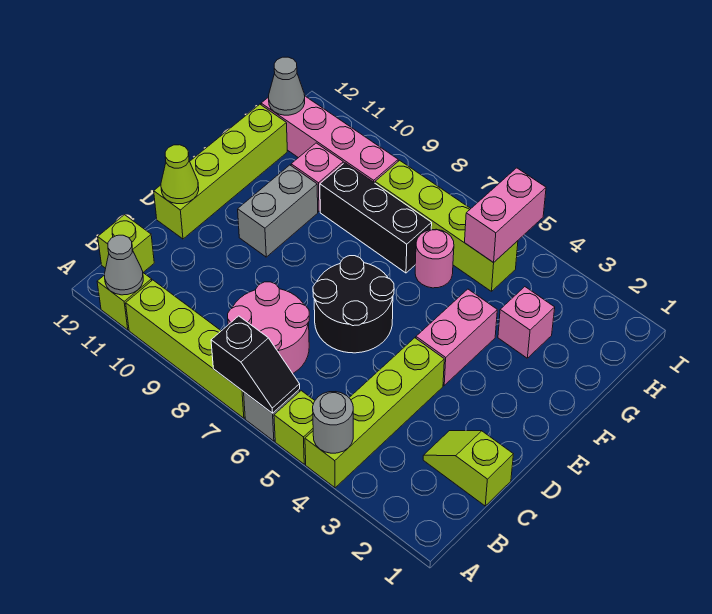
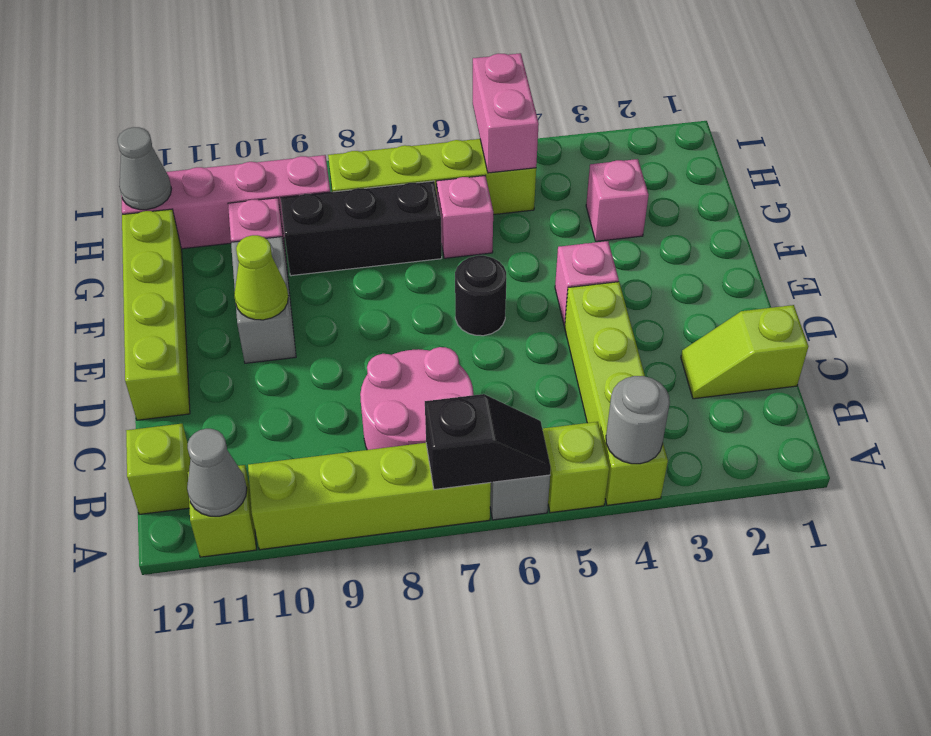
black 2x2 round brick [313,256,394,353] -> black 1x1 round brick [455,255,506,336]
lime 1x1 cone [161,145,199,204] -> lime 1x1 cone moved to [234,235,288,320]
pink 1x2 brick [416,289,497,385] -> pink 1x1 brick [555,241,619,326]
pink 1x1 round brick [415,229,454,288] -> pink 1x1 brick [437,176,493,258]

